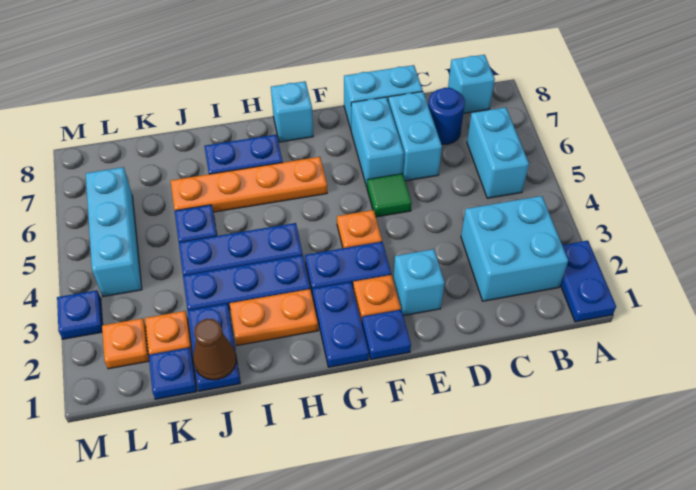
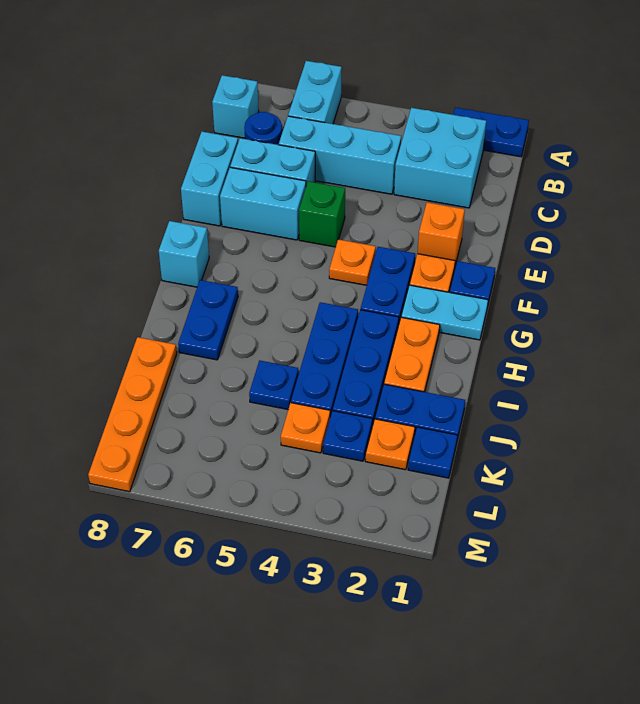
cyan 1x2 brick [467,107,529,198] -> cyan 1x2 brick turned to [288,61,342,124]
cyan 1x1 brick [393,249,445,316] -> orange 1x1 brick [418,202,465,266]
green 1x1 tile [367,174,412,217] -> green 1x1 brick [299,181,345,247]
blue 1x2 plate [312,282,369,367] -> cyan 1x2 plate [401,285,488,340]
orange 1x4 plate [171,157,327,212] -> orange 1x4 plate moved to [88,337,177,492]
brown 1x1 cone [193,319,236,380] -> none
orange 1x1 plate [102,318,149,369] -> orange 1x1 plate moved to [281,403,330,453]
cyan 1x3 brick [86,167,142,297] -> cyan 1x3 brick moved to [279,116,401,194]
blue 1x1 plate [57,290,103,339] -> blue 1x1 plate moved to [323,411,372,461]

